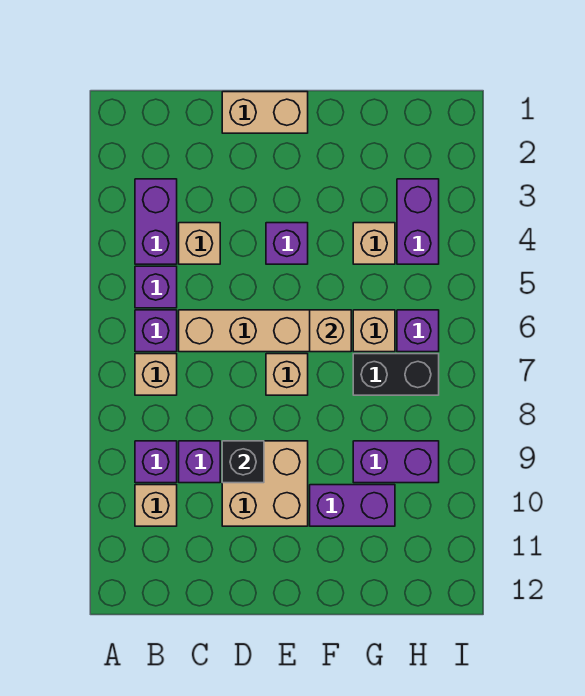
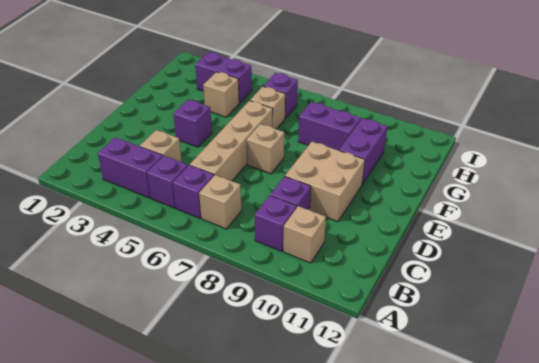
tan 1x2 brick [222,92,308,133] -> none
black 1x1 brick [222,441,264,483] -> none
tan 1x1 brick [310,310,351,352] -> none
black 1x2 brick [353,354,439,395] -> none
purple 1x2 brick [353,441,439,483] -> purple 1x2 brick turned to [298,102,361,150]

